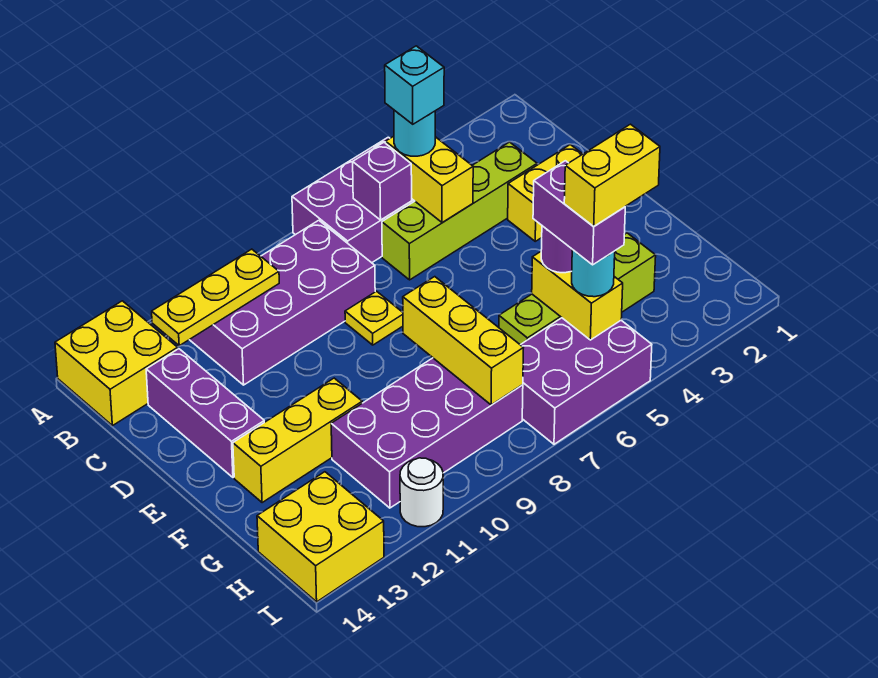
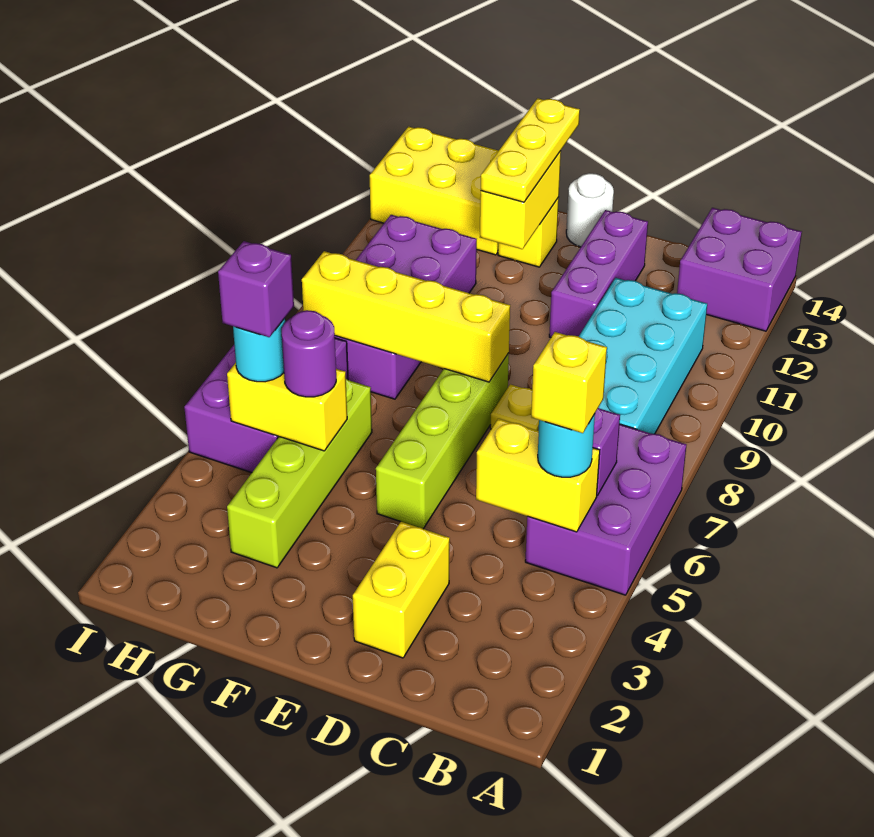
yellow 2x2 brick [55,301,178,426] -> purple 2x2 brick [677,208,802,331]
cyan 1x1 brick [385,46,444,124] -> yellow 1x1 brick [531,332,607,433]
purple 2x4 brick [190,220,375,385] -> cyan 2x4 brick [579,278,707,434]
yellow 1x3 plate [152,249,279,346] -> yellow 1x3 plate moved to [481,98,580,202]
lime 1x4 brick [382,142,537,280] -> lime 1x4 brick moved to [376,353,509,529]
purple 1x3 brick [146,349,264,478] -> purple 1x3 brick turned to [549,210,648,337]
yellow 1x3 brick [403,277,523,405] -> yellow 1x4 brick [302,251,510,382]
yellow 1x3 brick [233,378,362,503] -> yellow 1x1 brick [498,197,559,267]
purple 1x2 brick [533,161,625,265] -> purple 1x1 brick [218,241,294,337]
yellow 1x2 brick [564,124,660,226] -> yellow 1x2 brick moved to [480,151,561,249]
yellow 2x2 brick [257,472,384,602] -> yellow 2x3 brick [370,127,498,255]
white 1x1 round brick [400,458,443,527] -> white 1x1 round brick moved to [566,173,614,247]

